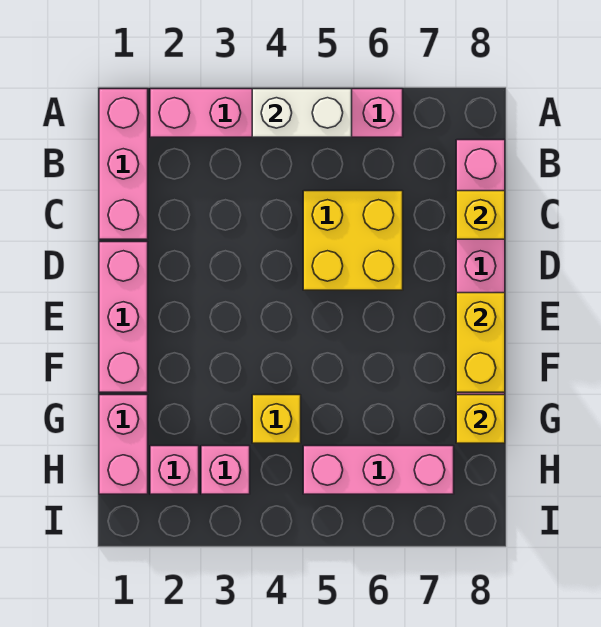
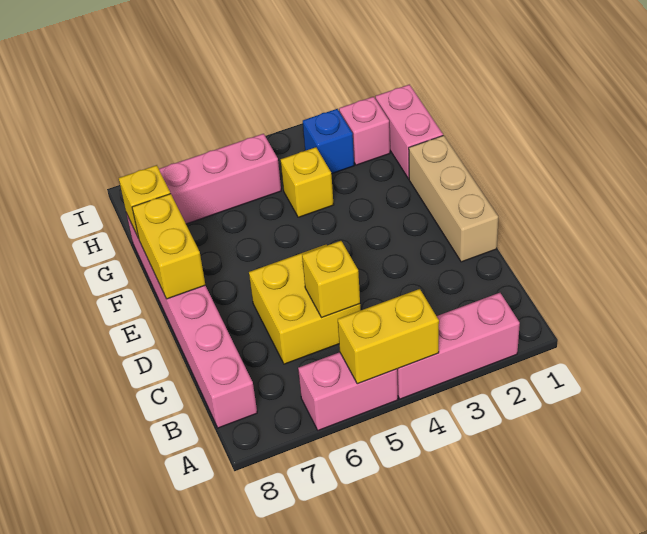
pink 1x3 brick [99,89,148,239] -> none
white 1x2 brick [252,89,352,137] -> yellow 1x2 brick [338,289,439,384]
yellow 1x1 brick [456,191,505,239] -> yellow 1x1 brick moved to [302,241,360,318]
pink 1x3 brick [99,242,148,392] -> tan 1x3 brick [409,135,498,262]
pink 1x1 brick [201,446,250,494] -> blue 1x1 brick [303,109,354,174]

